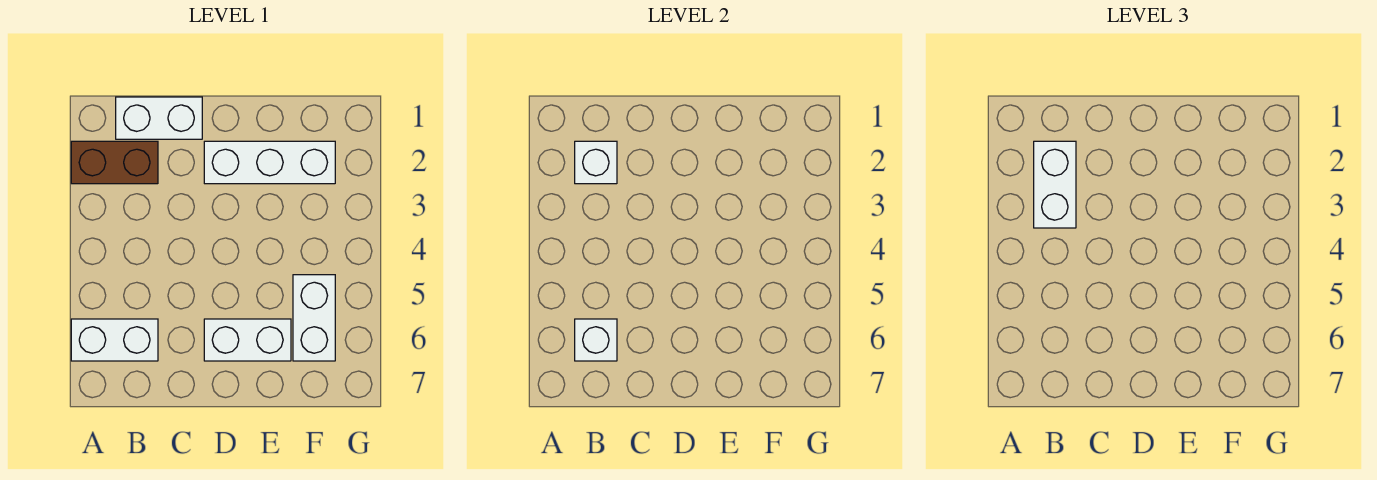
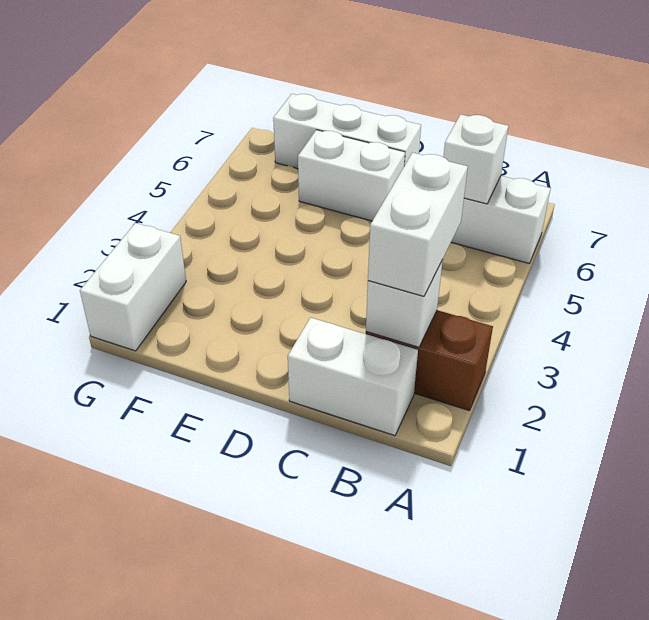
white 1x3 brick [204,141,335,184] -> white 1x3 brick moved to [273,94,421,169]
white 1x2 brick [293,275,335,361] -> white 1x2 brick moved to [80,223,186,351]

